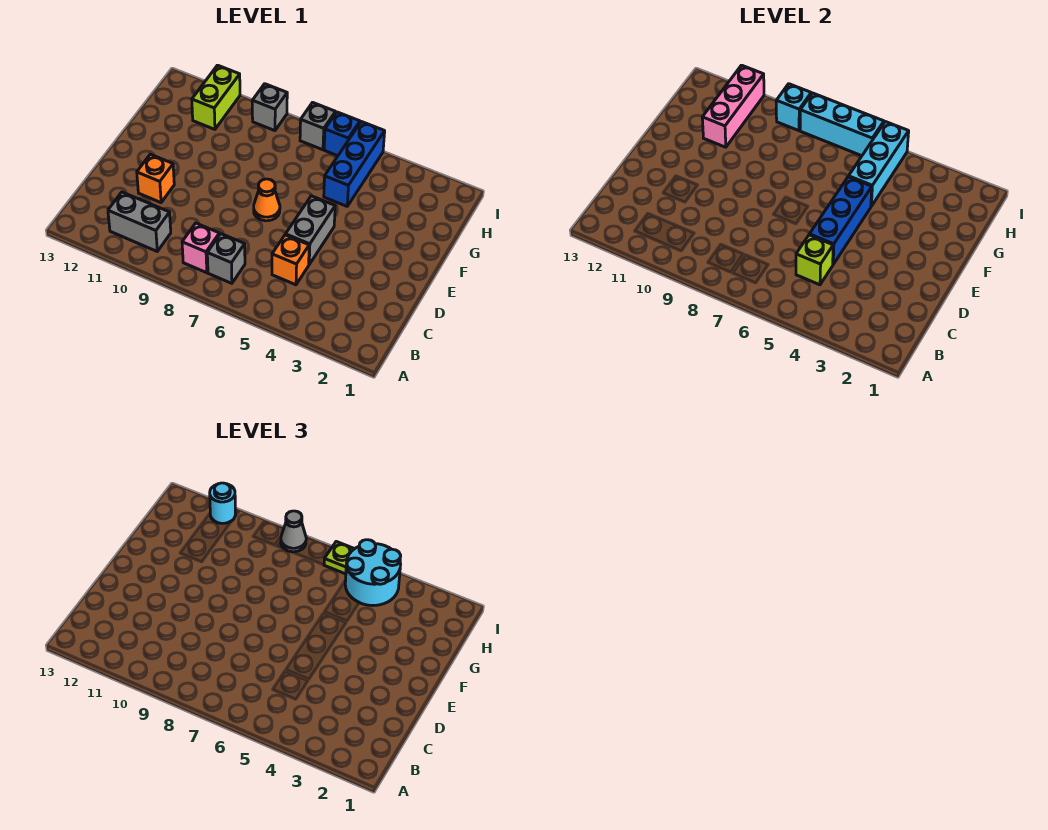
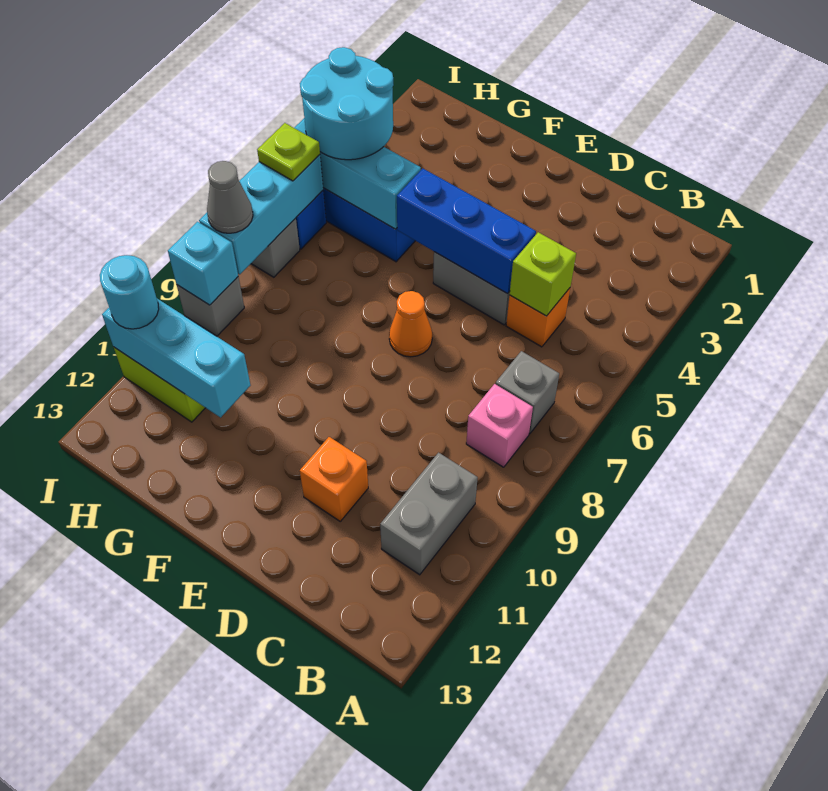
pink 1x3 brick [702,65,764,147] -> cyan 1x3 brick [102,299,251,417]

